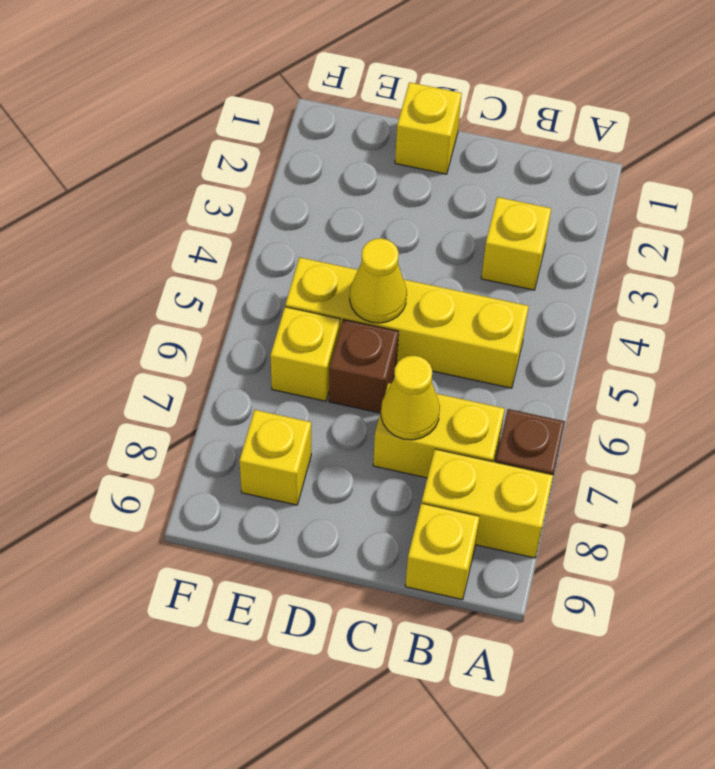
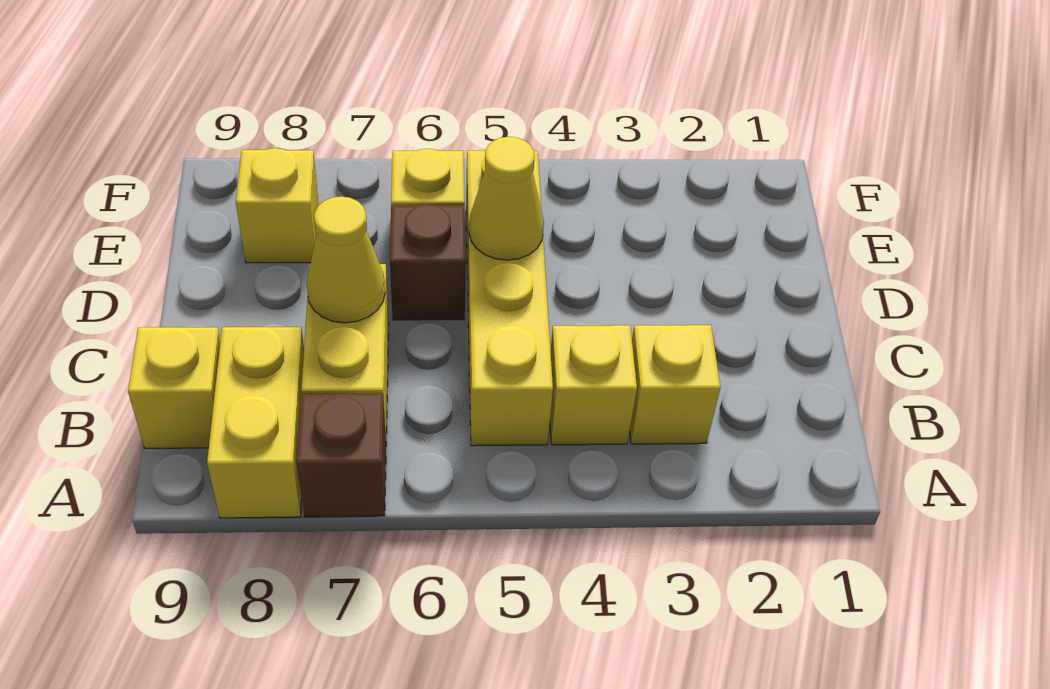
yellow 1x1 brick [395,82,462,174] -> yellow 1x1 brick moved to [550,325,637,445]

